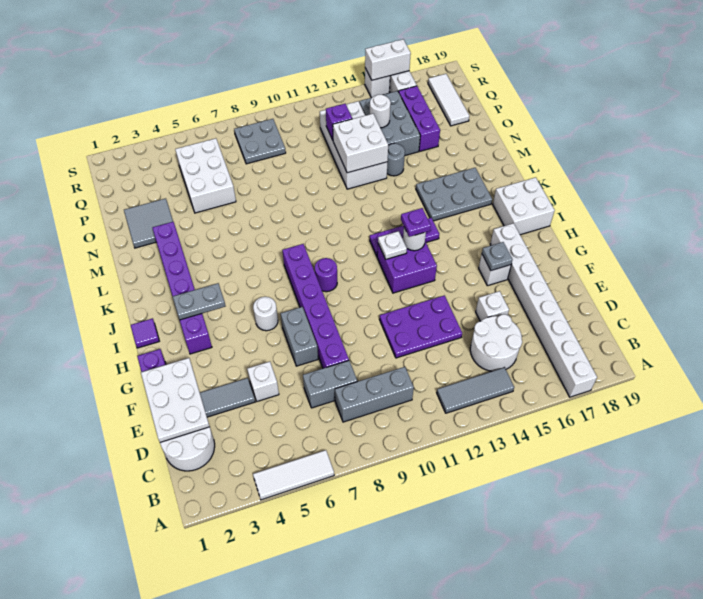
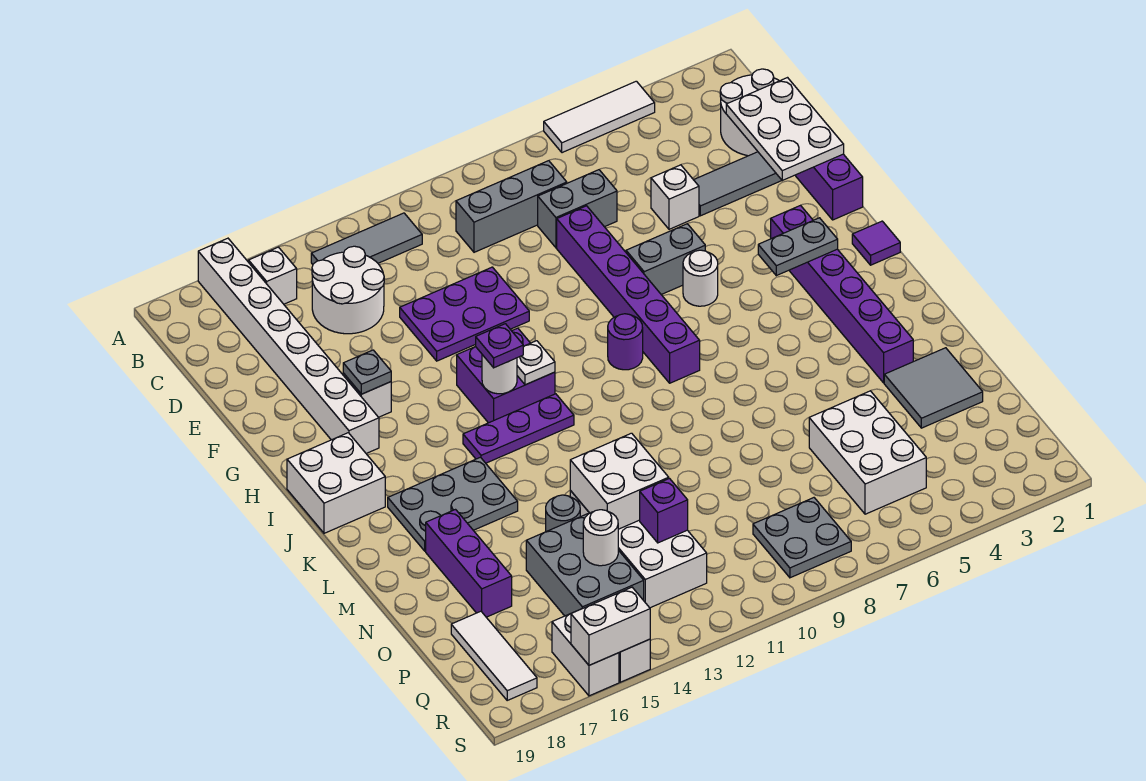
white 1x1 brick [476,291,509,321] -> white 1x1 brick moved to [249,247,297,304]
grey 1x2 brick [281,307,318,366] -> grey 1x2 brick turned to [626,224,705,295]
purple 1x3 brick [399,86,440,151] -> purple 1x3 brick moved to [426,510,512,617]

